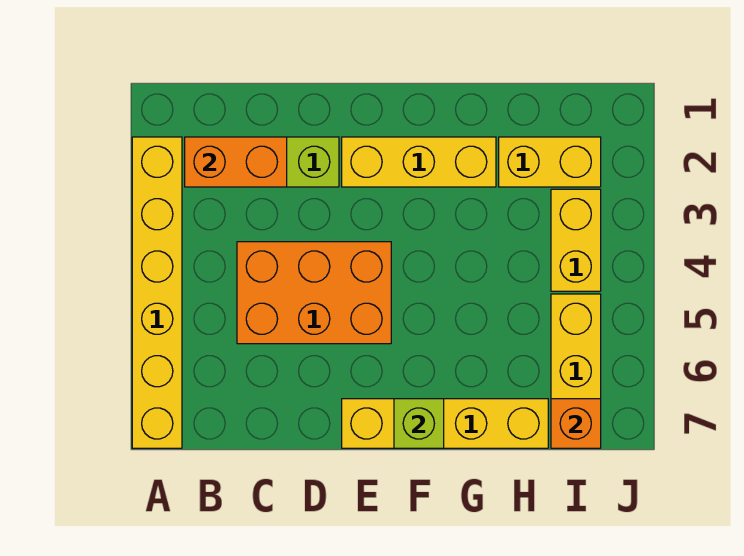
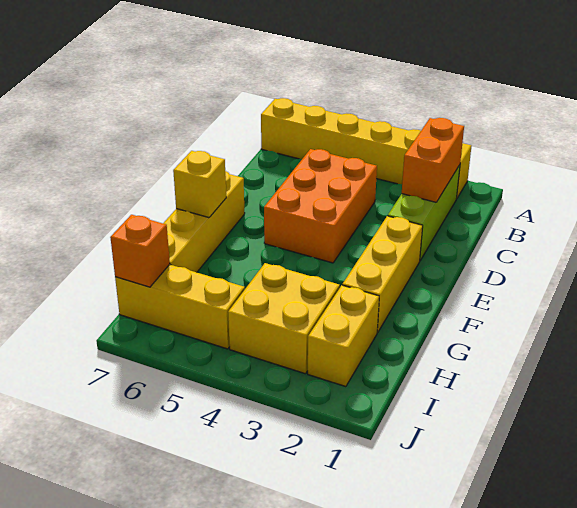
lime 1x1 brick [394,399,444,448] -> yellow 1x1 brick [173,151,226,218]
yellow 1x2 brick [551,189,601,291] -> yellow 2x2 brick [228,263,340,374]

